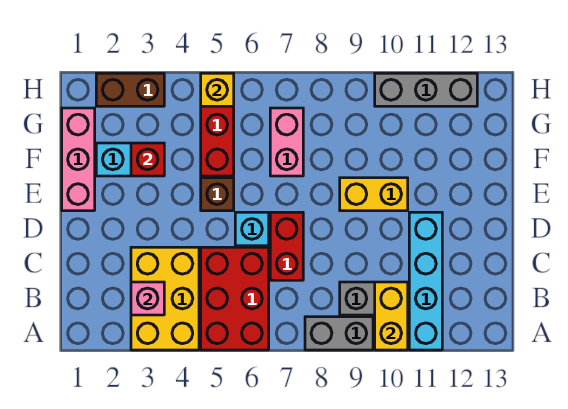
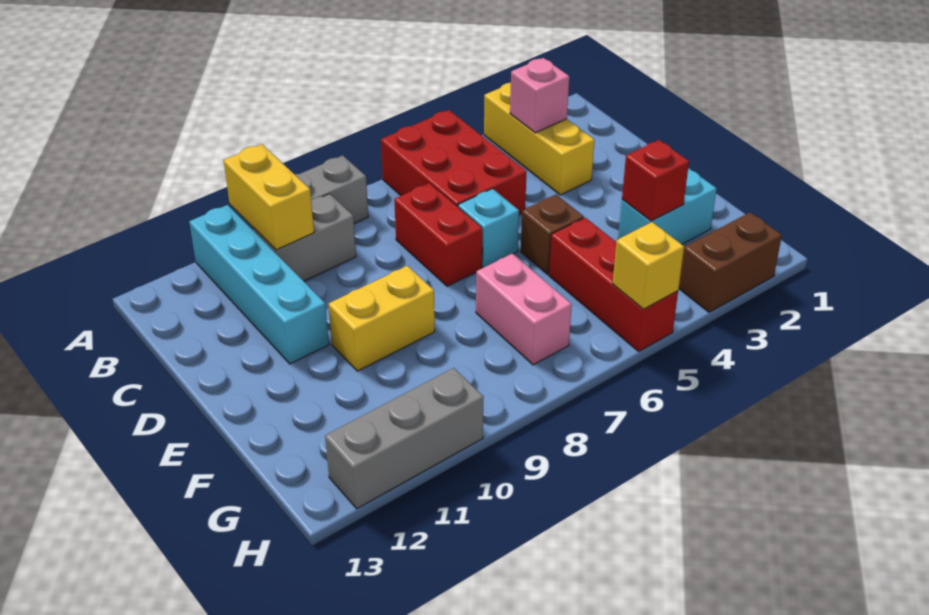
yellow 2x3 brick [131,247,199,350] -> yellow 1x3 brick [484,83,594,195]
pink 1x3 brick [62,108,95,211] -> none

